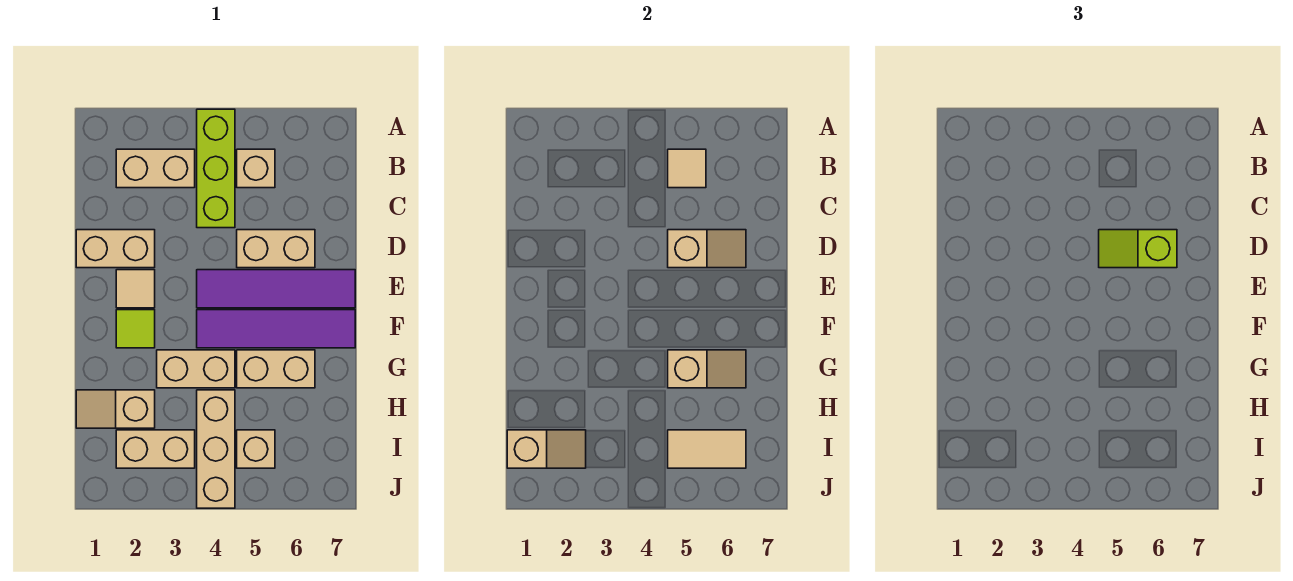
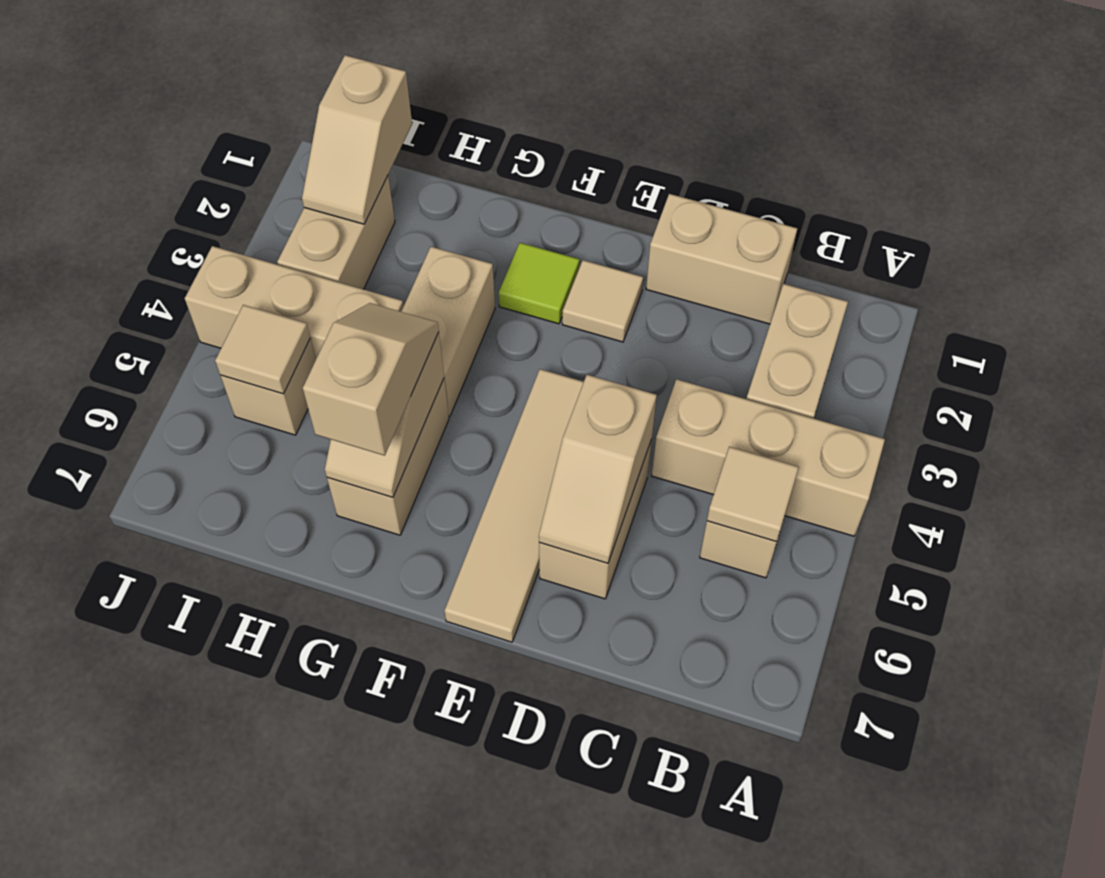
lime 1x3 brick [197,109,235,228] -> tan 1x3 brick [652,379,885,536]
tan 1x2 brick [76,230,155,268] -> tan 1x2 brick turned to [646,194,797,324]
lime 1x2 slope [1099,230,1177,268] -> none
purple 1x4 tile [197,270,355,308] -> tan 1x4 tile [445,369,584,642]
purple 1x4 tile [197,310,355,348] -> none
tan 1x2 slope [76,390,155,428] -> tan 1x2 slope moved to [303,303,439,456]
tan 1x2 tile [668,430,746,468] -> tan 1x1 tile [215,305,310,394]

